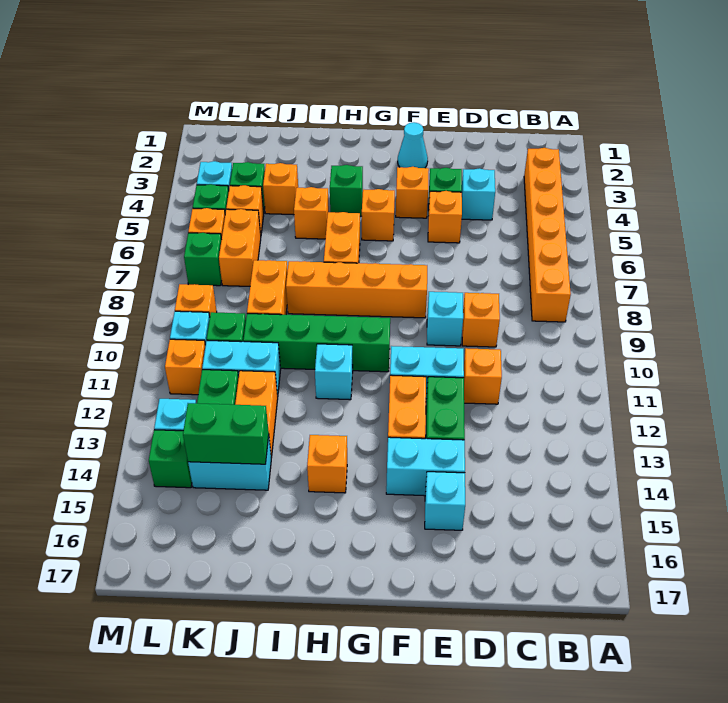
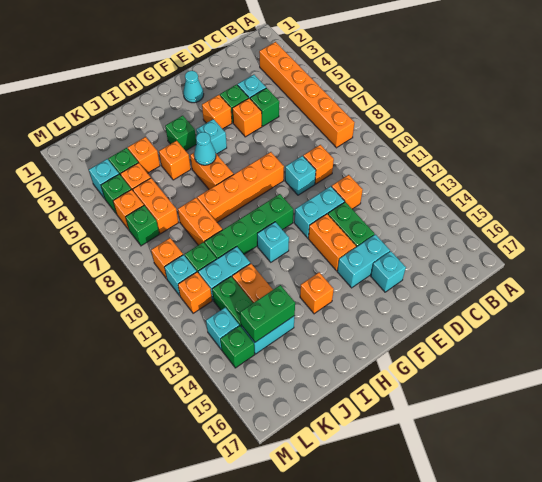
none -> green 1x1 brick [250,88,279,126]
orange 1x1 brick [362,189,395,241] -> cyan 1x1 brick [196,119,227,154]
none -> cyan 1x1 cone [194,132,216,165]

